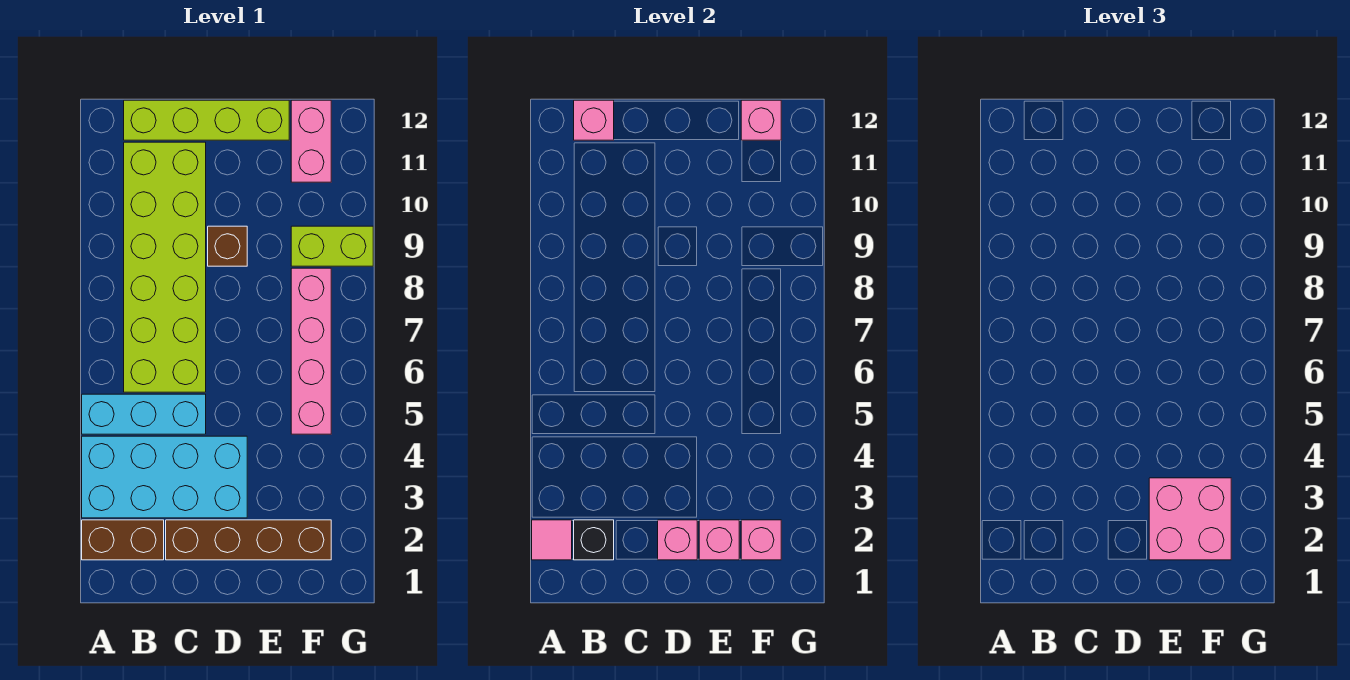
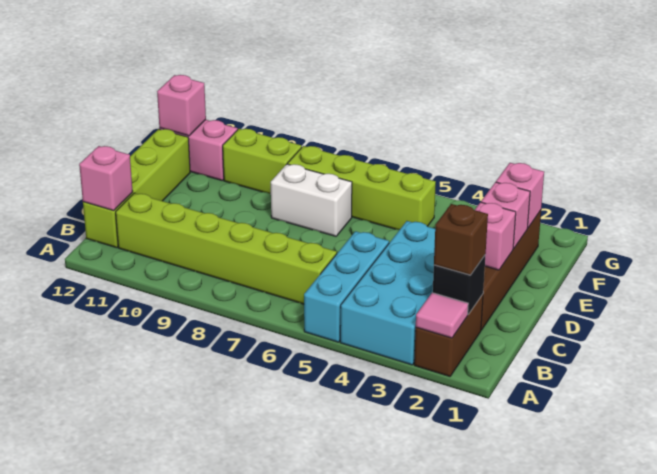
lime 2x6 brick [124,142,206,392] -> lime 1x6 brick [116,193,337,304]
brown 1x1 brick [208,226,247,266] -> brown 1x1 brick moved to [434,204,488,275]
pink 2x2 brick [1149,478,1231,560] -> none
none -> white 1x2 brick [271,164,352,236]
pink 1x4 brick [291,268,331,434] -> lime 1x4 brick [288,146,436,230]
lime 1x2 brick [291,226,373,266] -> lime 1x2 brick turned to [223,129,302,194]

